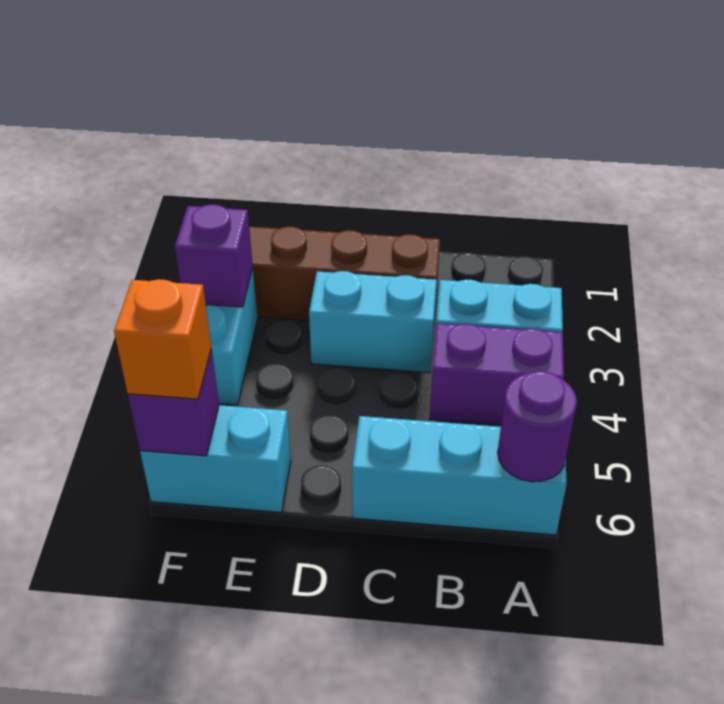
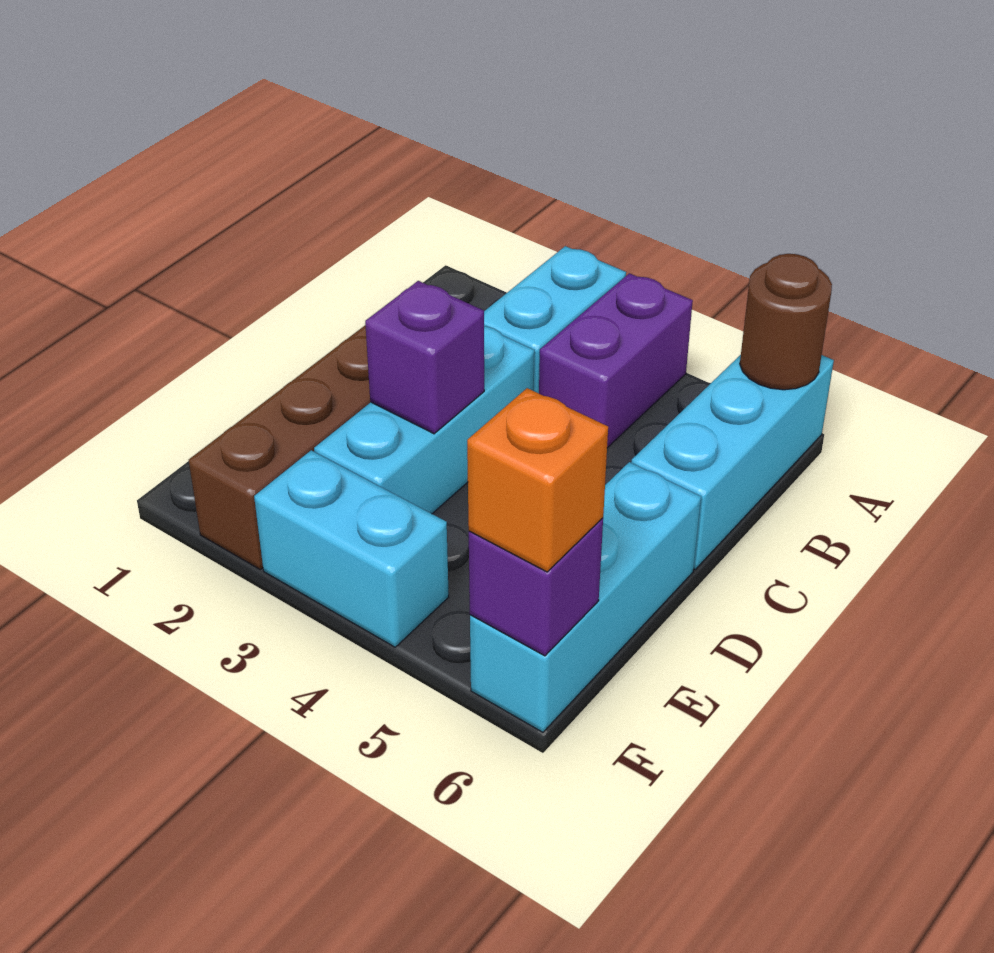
purple 1x1 round brick [498,371,577,482] -> brown 1x1 round brick [740,254,832,390]
cyan 1x2 brick [309,271,437,373] -> cyan 1x3 brick [314,326,534,514]
cyan 1x2 brick [140,405,291,512] -> cyan 1x3 brick [470,462,701,732]
purple 1x1 brick [175,204,253,307] -> purple 1x1 brick moved to [365,281,484,434]

